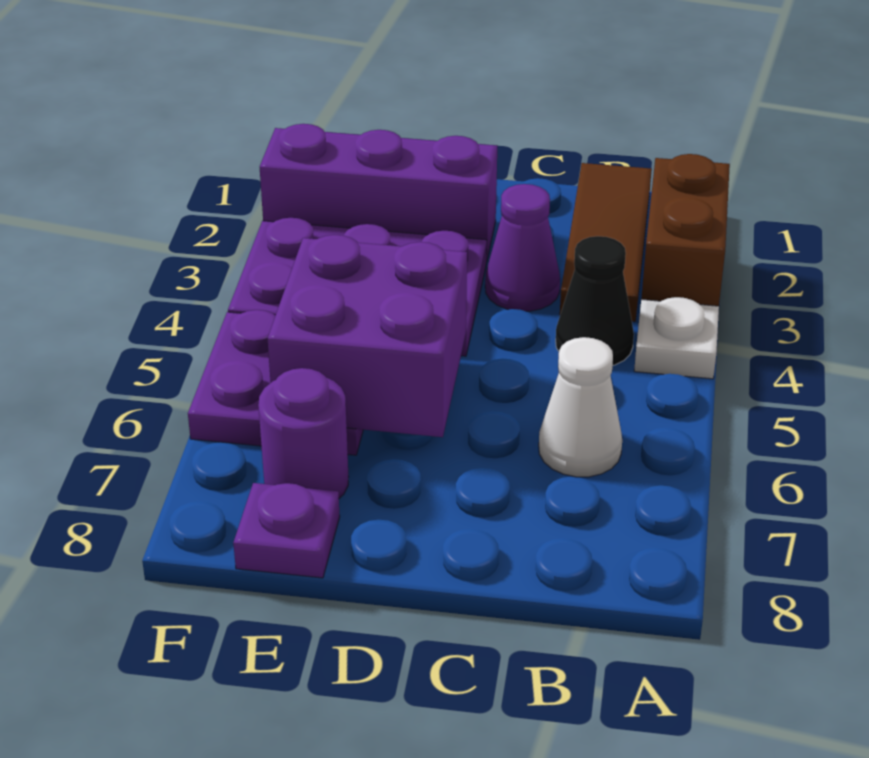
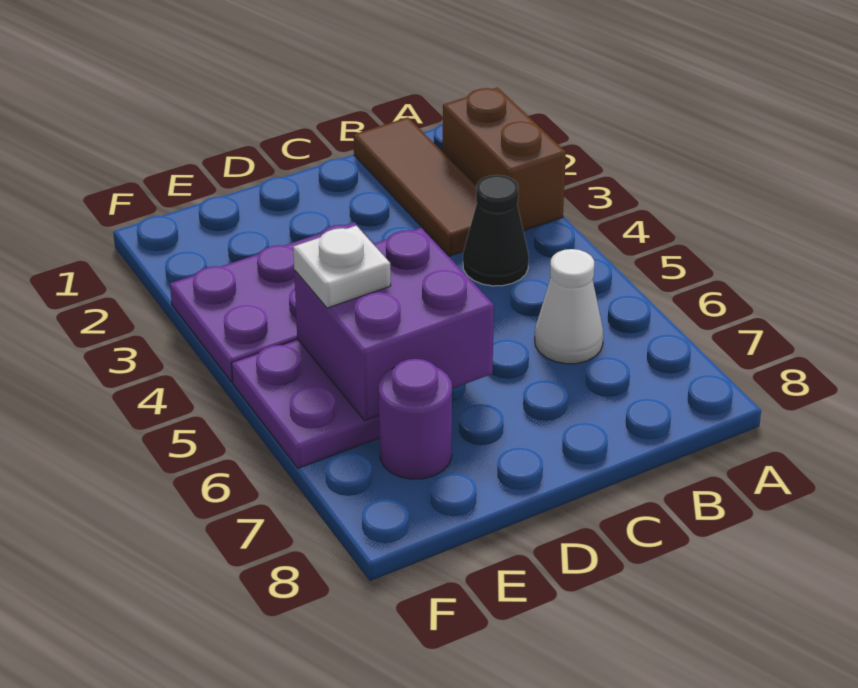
white 1x1 plate [634,297,719,379] -> white 1x1 plate moved to [293,226,391,308]
purple 1x1 cone [485,184,560,311] -> none
purple 1x3 brick [260,124,497,262] -> none
purple 1x1 plate [233,483,340,578] -> none

